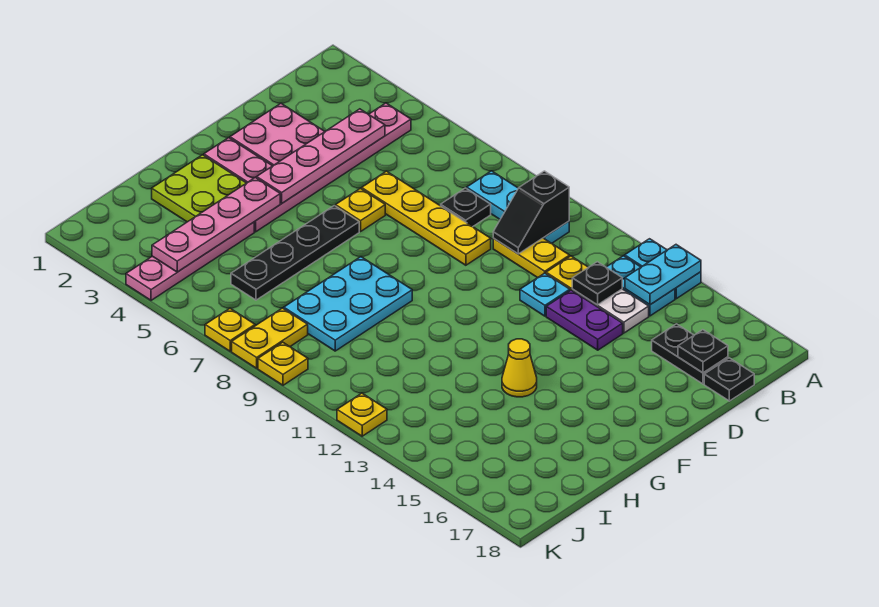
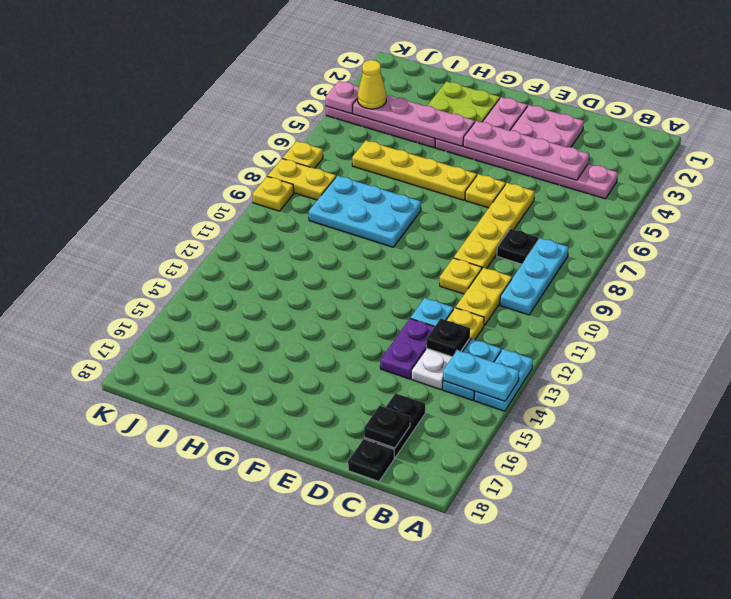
black 1x2 slope [493,171,569,254] -> none
black 1x4 plate [231,206,359,300] -> yellow 1x4 plate [352,141,477,200]
yellow 1x1 cone [502,339,537,397] -> yellow 1x1 cone moved to [358,60,386,109]
none -> pink 1x1 plate [326,81,359,114]
yellow 1x1 plate [337,393,387,436] -> yellow 1x1 plate moved to [440,258,482,294]

